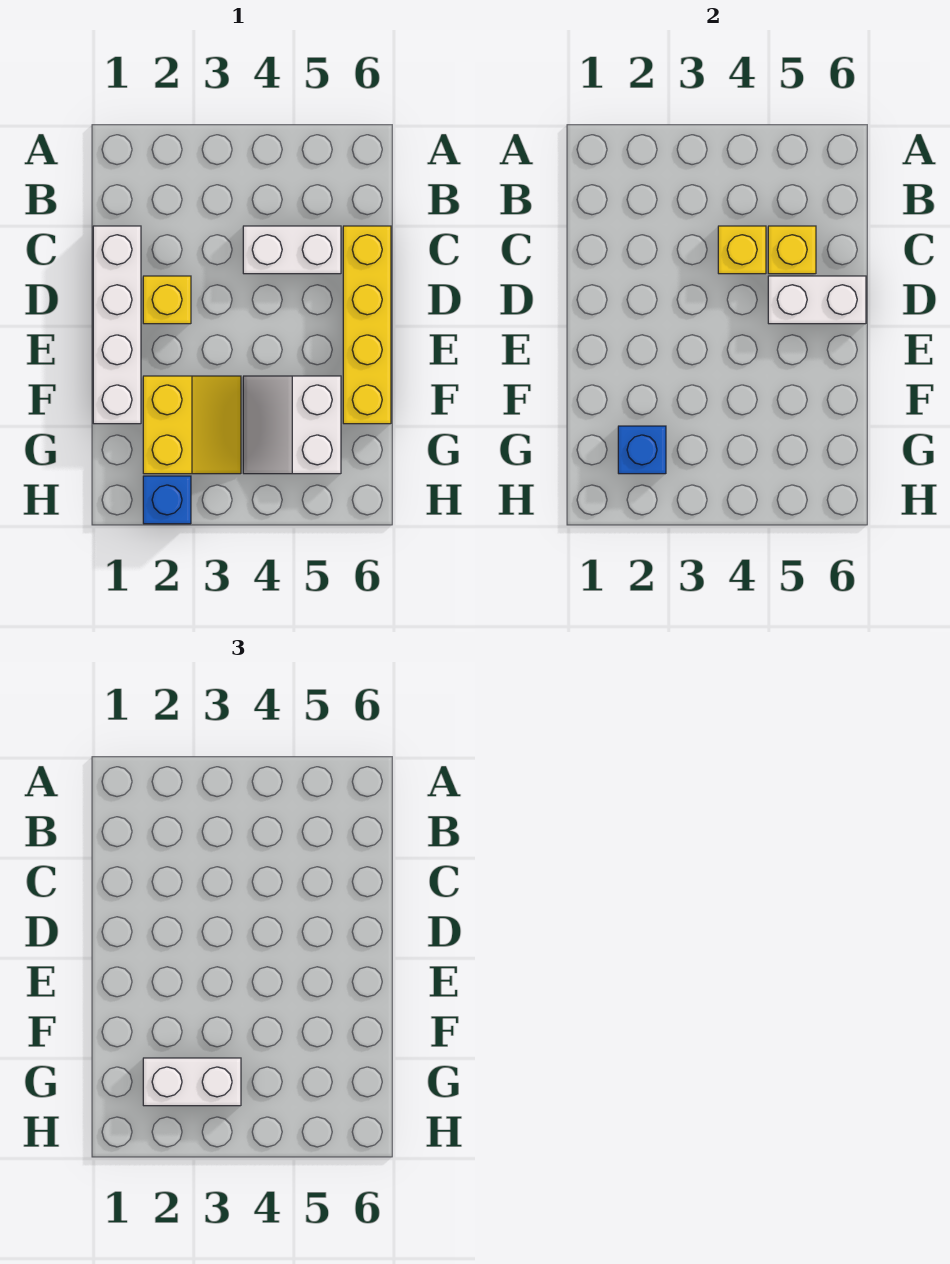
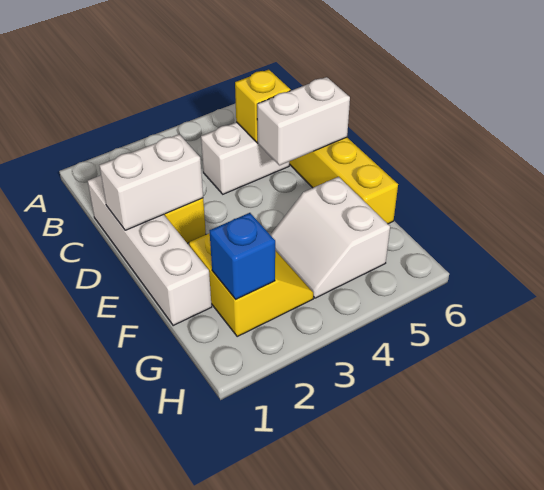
yellow 1x1 brick [718,226,766,274] -> none
white 1x2 brick [143,1058,241,1106] -> white 1x2 brick moved to [99,134,203,230]
blue 1x1 brick [143,476,191,524] -> none

